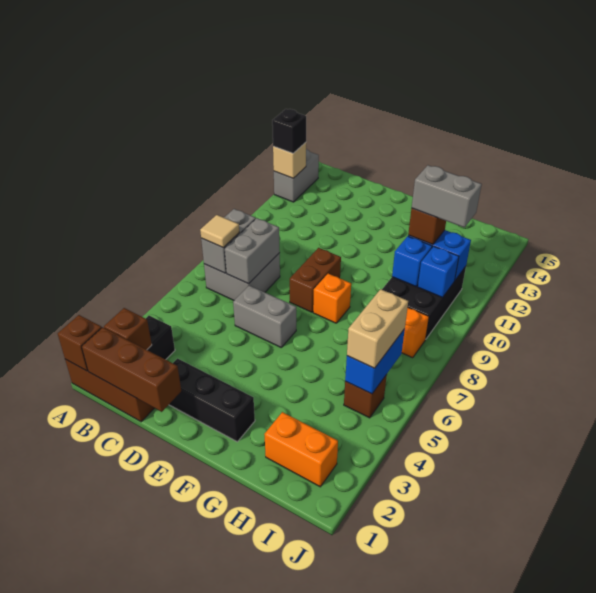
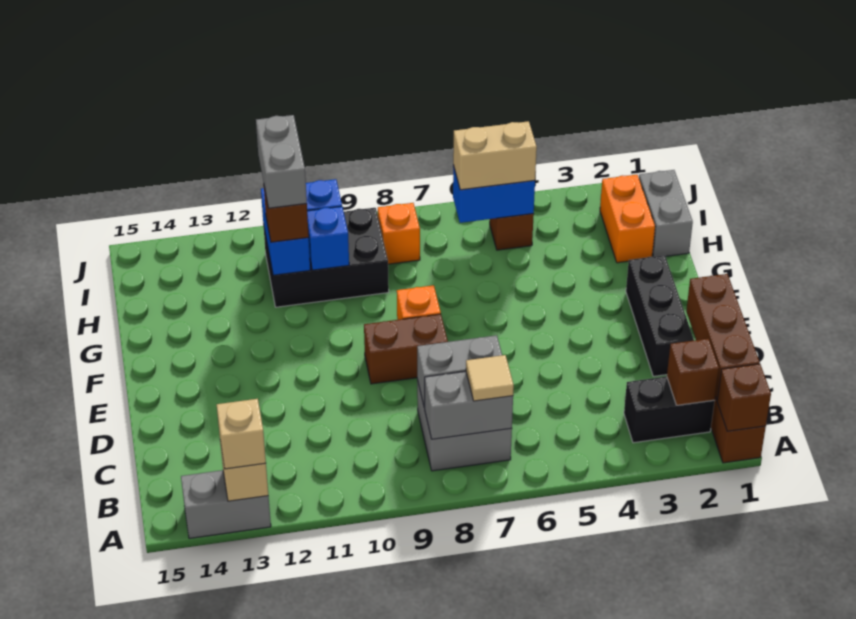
black 1x1 brick [272,109,306,153] -> tan 1x1 brick [217,399,266,469]
grey 1x2 brick [233,286,296,347] -> grey 1x2 brick moved to [639,170,693,257]

